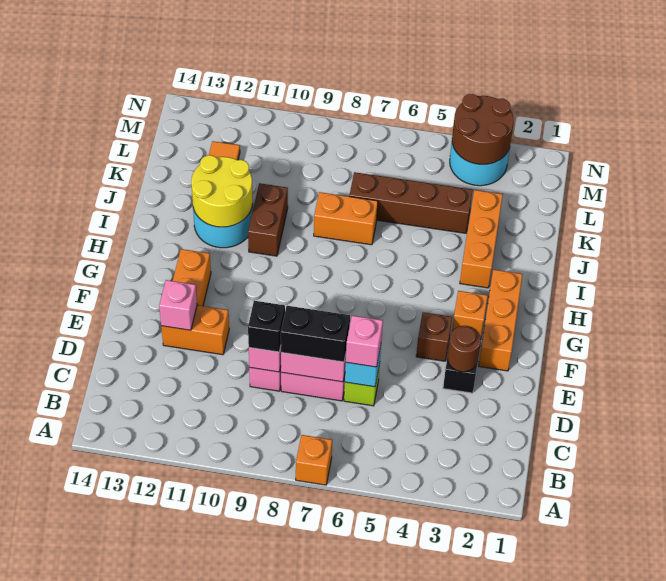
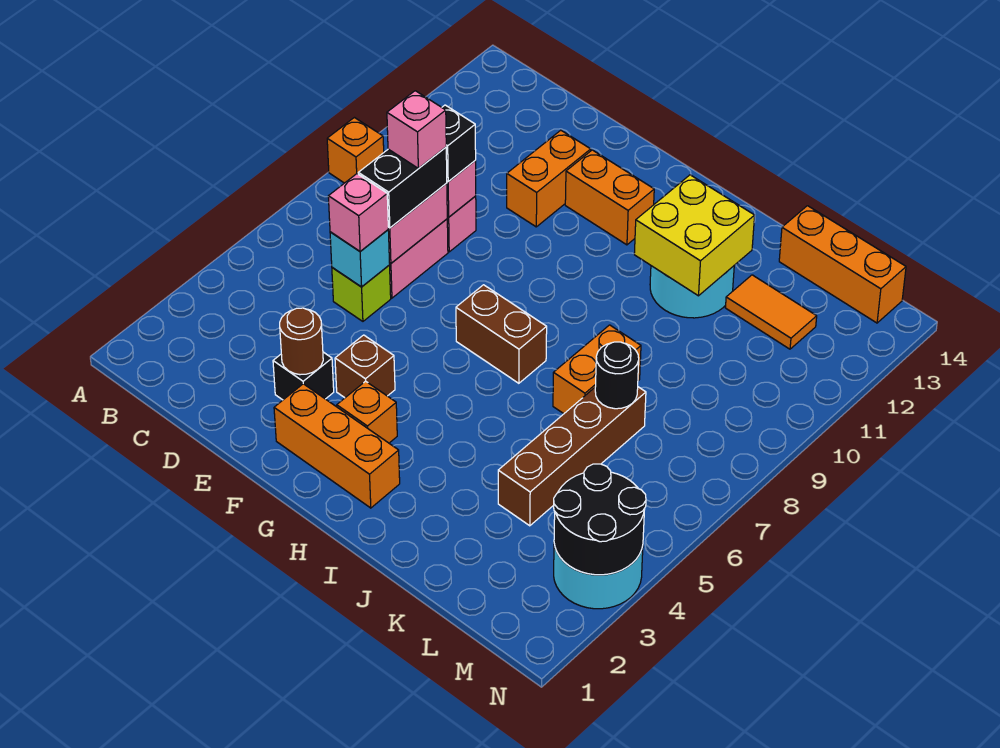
orange 1x1 brick [296,435,332,485] -> orange 1x1 brick moved to [327,118,384,183]
pink 1x1 brick [159,280,197,330] -> pink 1x1 brick moved to [387,91,446,168]
orange 1x3 brick [460,190,503,288] -> orange 1x3 brick moved to [779,206,906,323]
brown 1x2 brick [248,183,288,256] -> brown 1x2 brick moved to [456,285,547,383]
yellow 2x2 round brick [191,155,253,227] -> yellow 2x2 brick [634,175,755,296]
none -> black 1x1 round brick [595,342,639,409]
brown 2x2 round brick [452,94,514,165] -> black 2x2 round brick [554,464,646,575]

